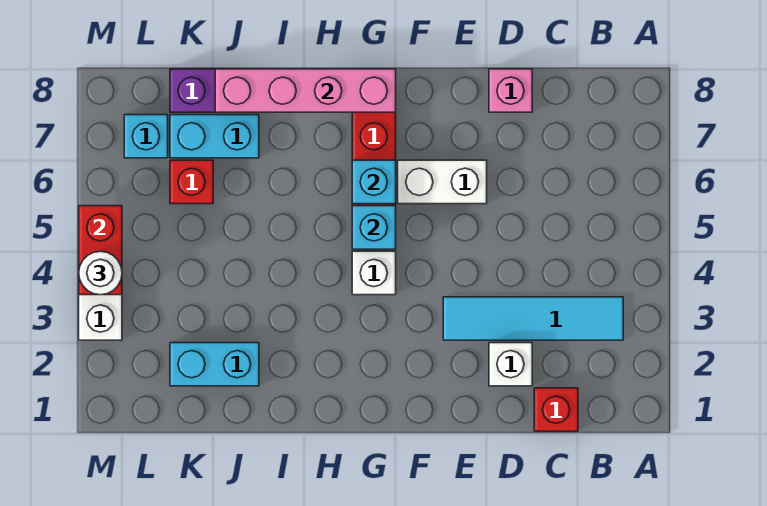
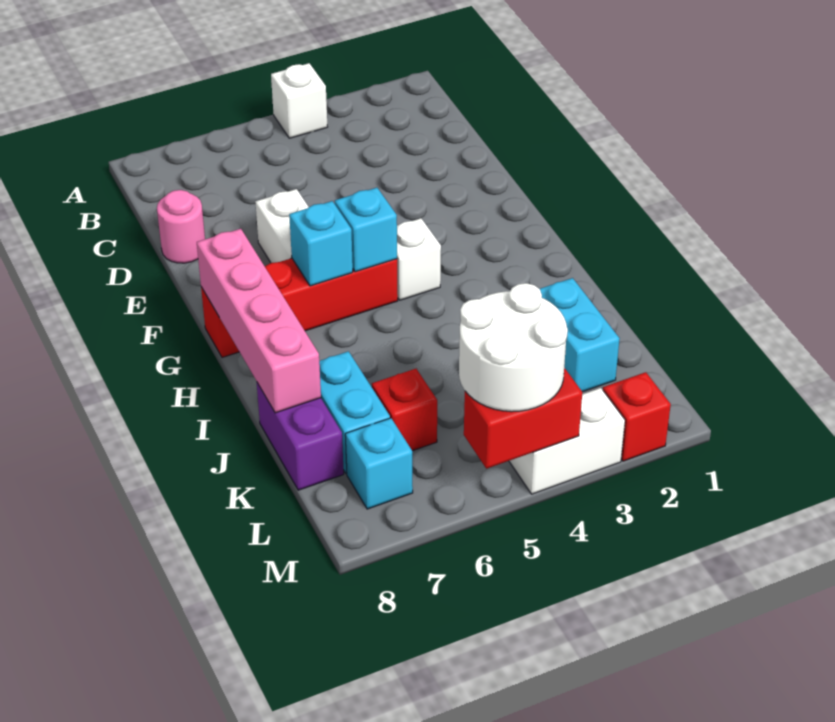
cyan 1x4 tile [443,297,623,340] -> none
red 1x1 brick [534,388,578,431] -> red 1x1 brick moved to [603,372,671,461]
white 1x1 brick [489,343,532,386] -> white 1x1 brick moved to [271,63,327,138]
pink 1x1 brick [489,69,532,112] -> pink 1x1 round brick [157,190,205,263]
white 1x1 round brick [79,251,122,295] -> white 2x2 round brick [459,283,568,412]

